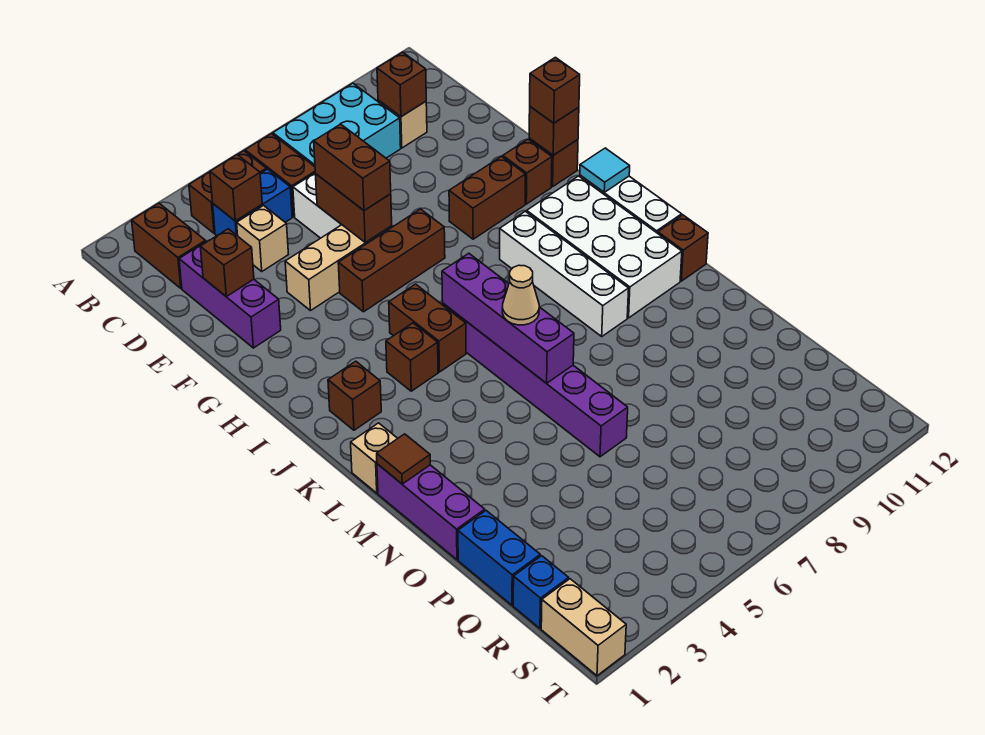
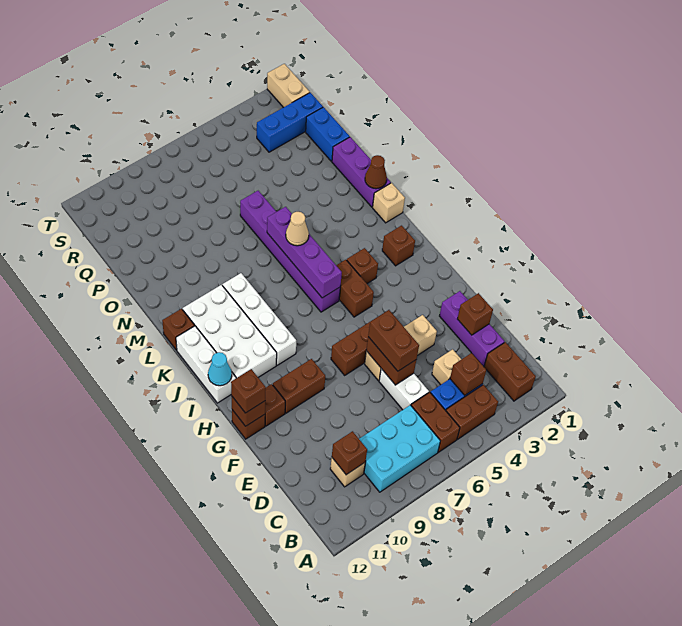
cyan 1x1 tile [580,148,630,192] -> cyan 1x1 cone [208,352,232,386]
brown 1x1 tile [377,434,430,484] -> brown 1x1 cone [365,155,387,189]
blue 1x1 brick [513,556,569,628] -> blue 1x3 brick [257,93,323,152]

